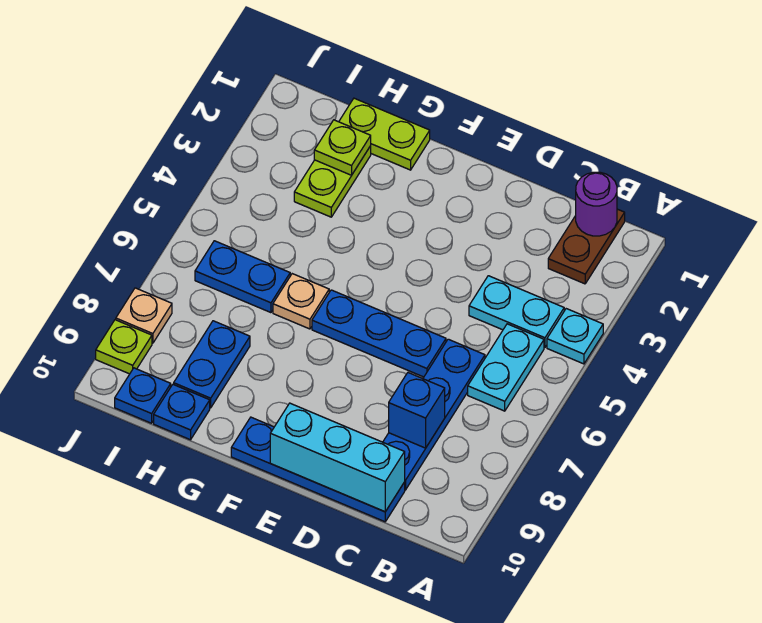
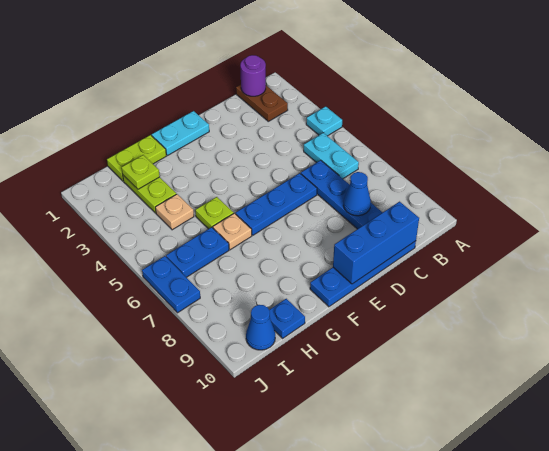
cyan 1x2 plate [469,276,564,347] -> cyan 1x2 plate moved to [152,111,209,156]
blue 1x1 brick [389,373,445,448] -> blue 1x1 cone [343,172,371,216]
cyan 1x3 brick [270,403,405,512] -> blue 1x3 brick [333,202,419,284]
blue 1x2 plate [174,321,250,408] -> blue 1x2 plate moved to [142,256,200,313]
blue 1x1 plate [115,368,171,423] -> blue 1x1 cone [246,305,275,350]
tan 1x1 plate [116,288,172,343] -> tan 1x1 plate moved to [155,194,194,230]
lime 1x1 plate [96,320,152,374] -> lime 1x1 plate moved to [195,197,234,229]

